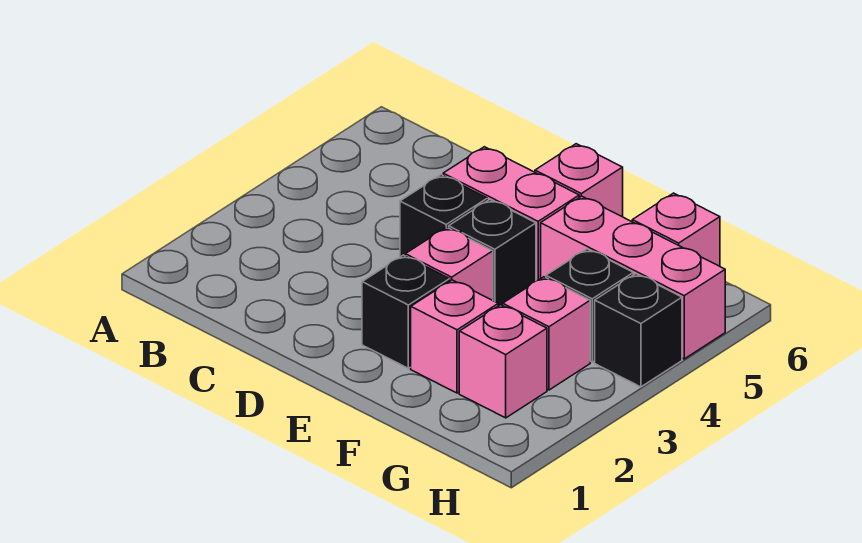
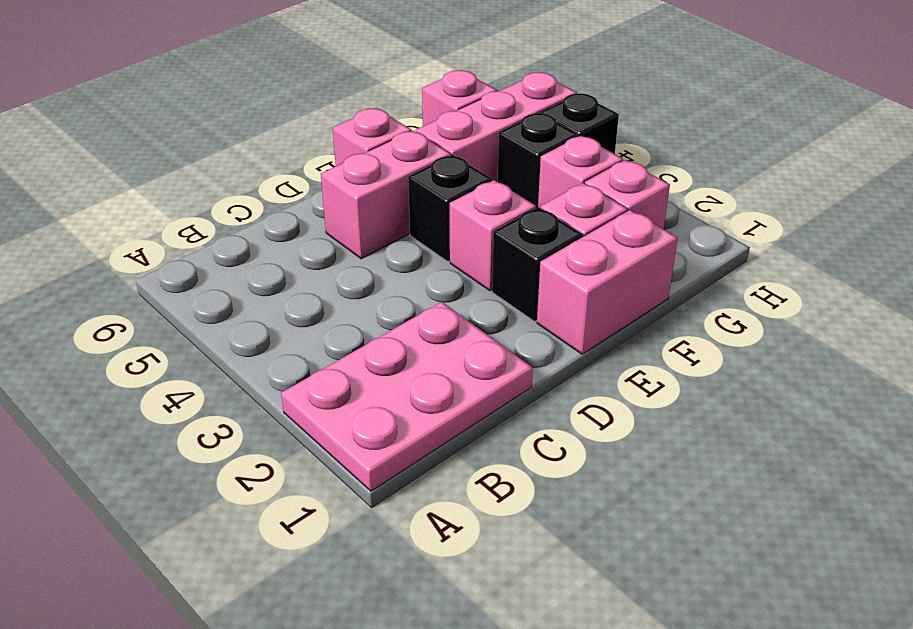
none -> pink 2x3 plate [281,302,533,491]
black 1x1 brick [400,175,487,257] -> none
none -> pink 1x2 brick [537,210,678,354]

